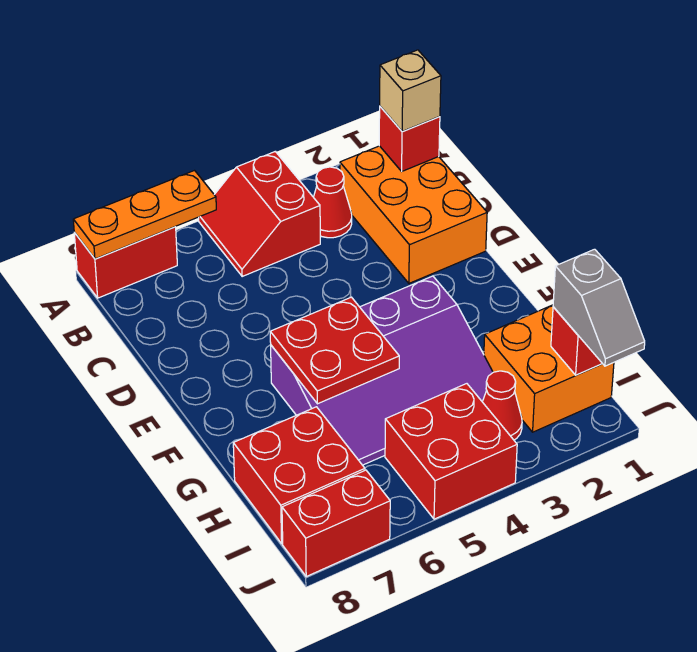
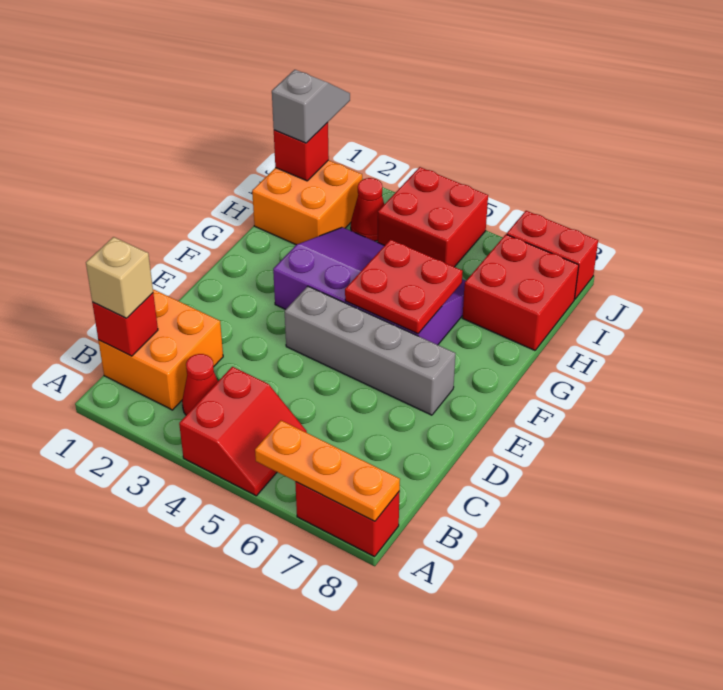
orange 2x3 brick [340,146,487,283] -> orange 2x2 brick [98,289,223,410]
none -> grey 1x4 brick [285,286,456,415]

